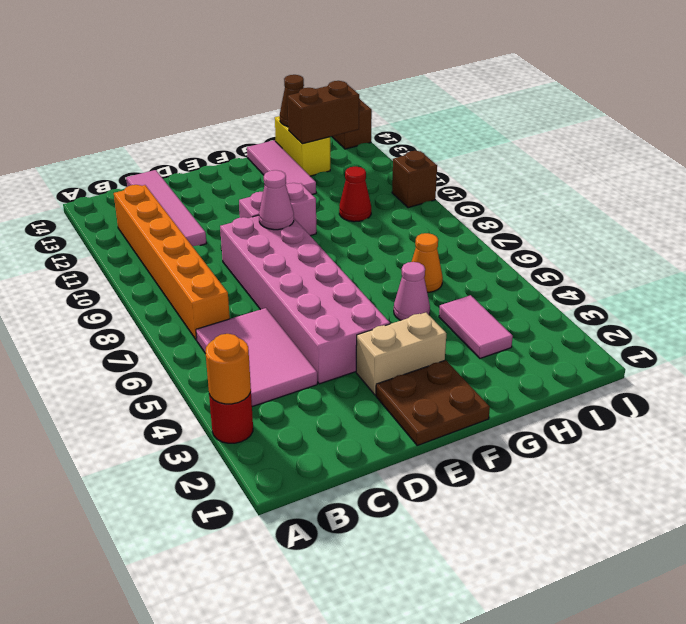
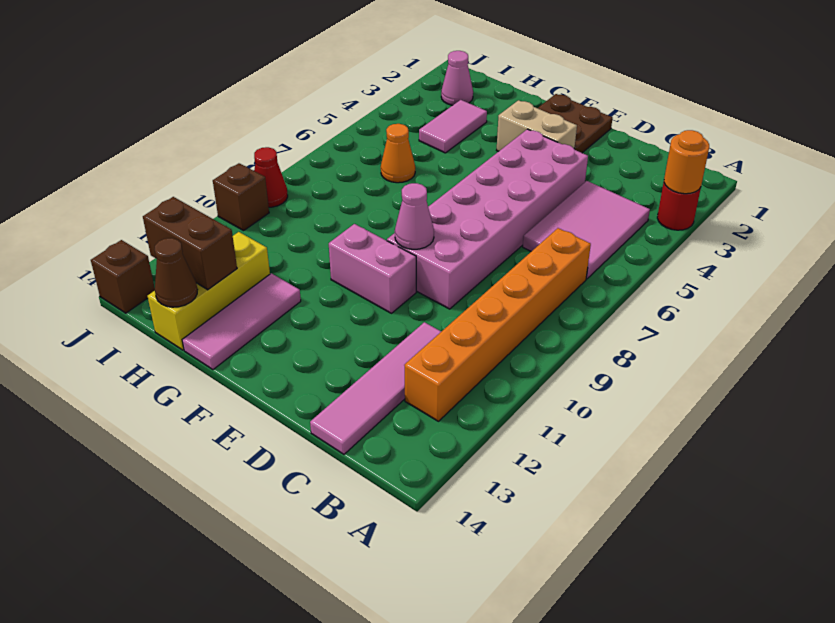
pink 1x1 cone [394,262,430,320] -> pink 1x1 cone moved to [441,51,473,105]
red 1x1 cone [339,167,371,222] -> red 1x1 cone moved to [254,147,288,207]
yellow 1x2 brick [275,116,330,176] -> yellow 1x3 brick [148,232,270,350]

